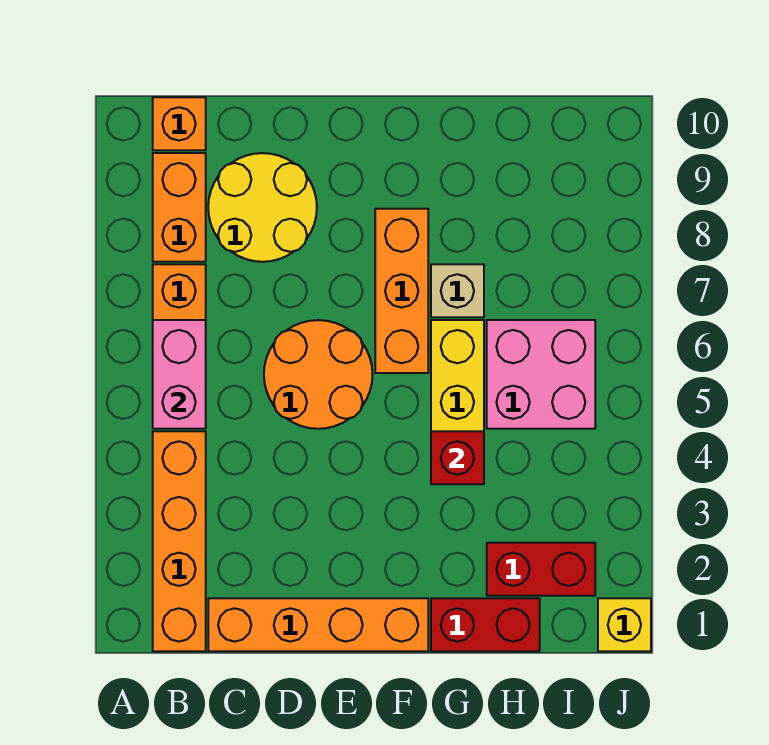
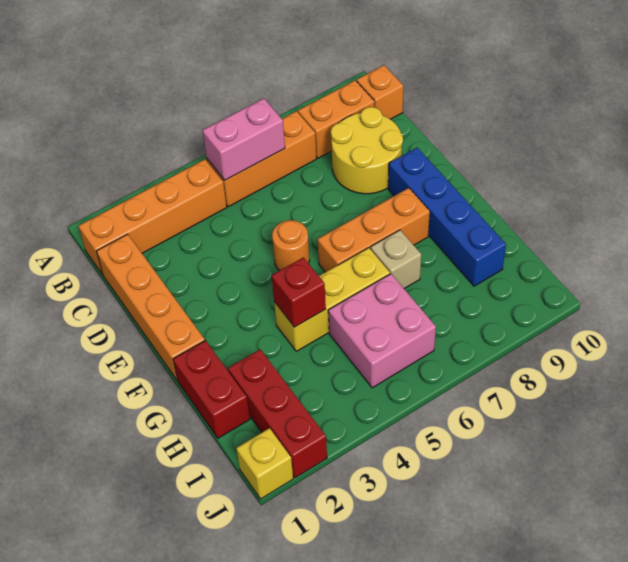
orange 2x2 round brick [264,320,373,429] -> orange 1x1 round brick [272,220,310,271]
none -> blue 1x4 brick [388,148,506,286]
red 1x2 brick [487,543,595,596] -> red 1x3 brick [228,349,327,478]

